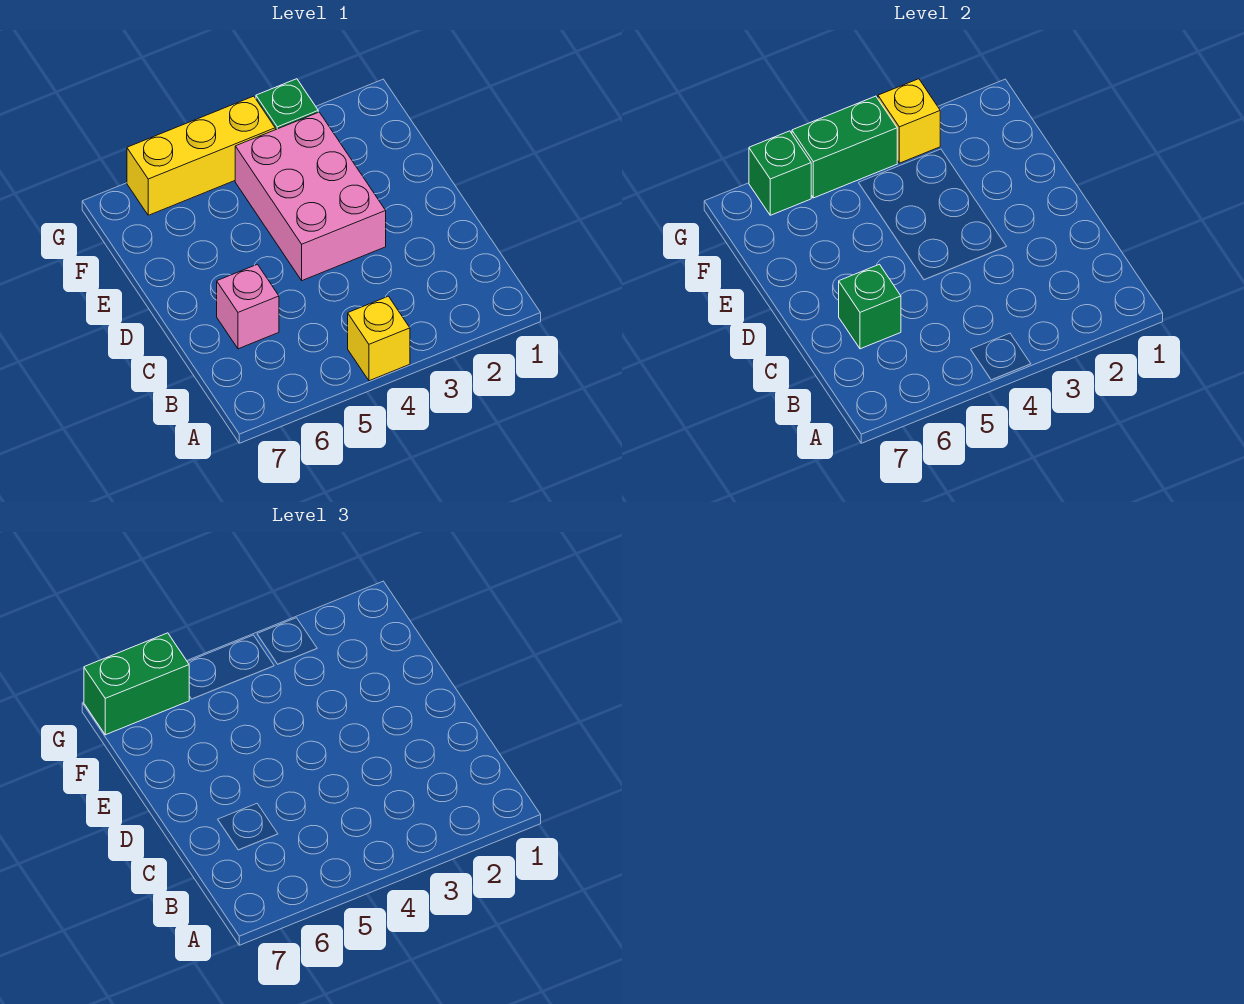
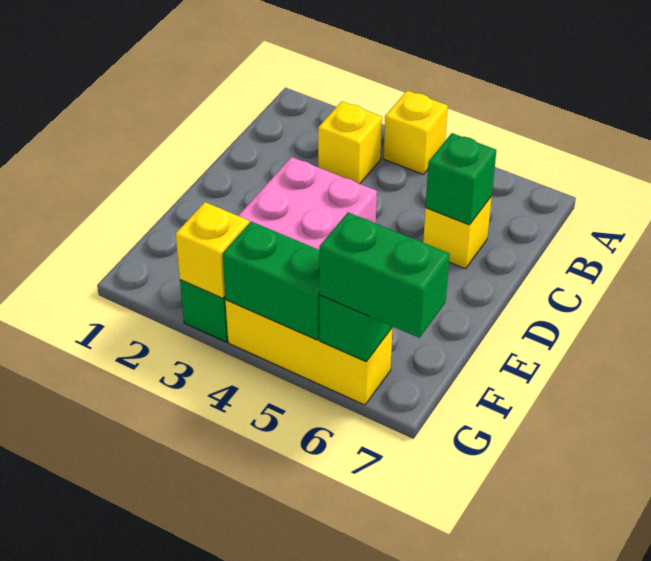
none -> yellow 1x1 brick [318,102,382,184]
pink 1x1 brick [217,264,279,349] -> yellow 1x1 brick [423,197,492,269]

